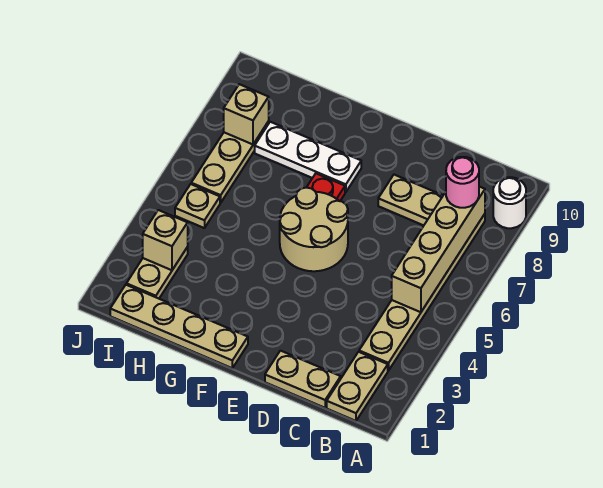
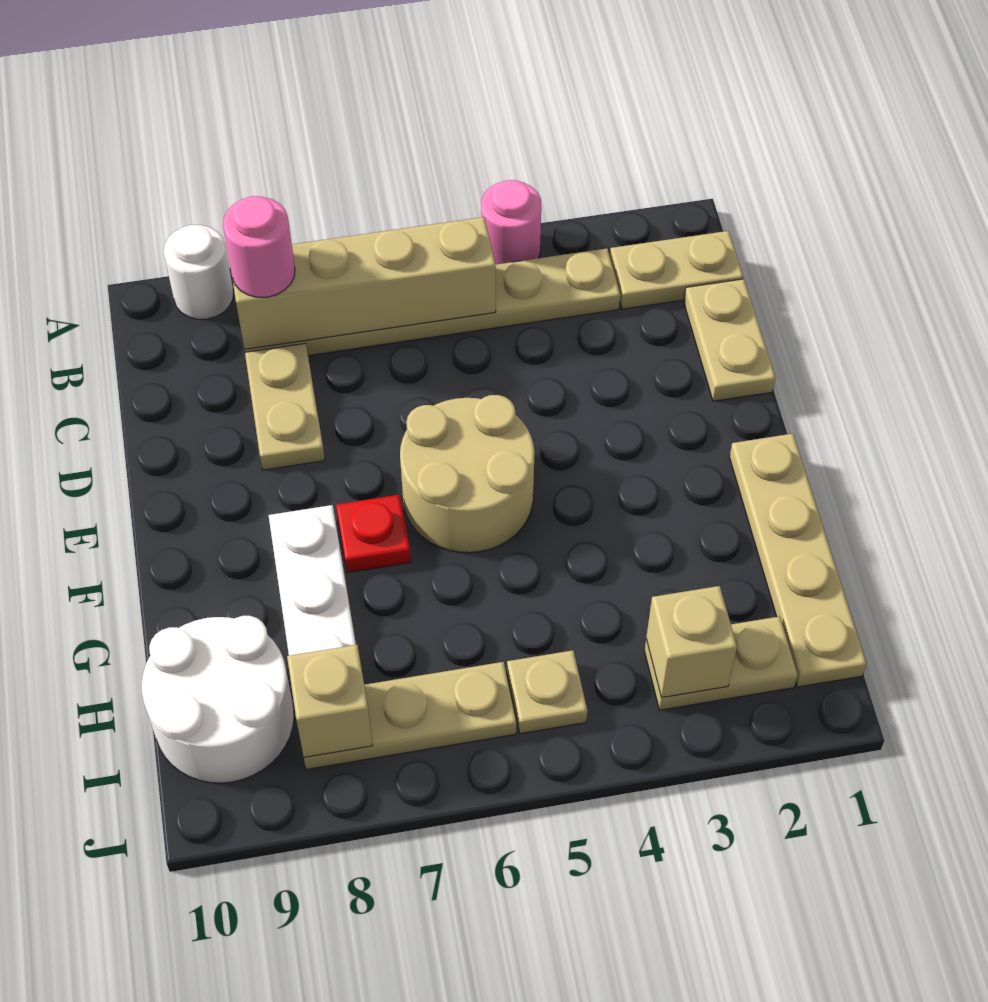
none -> pink 1x1 round brick [481,180,541,264]
none -> white 2x2 round brick [142,616,294,783]

